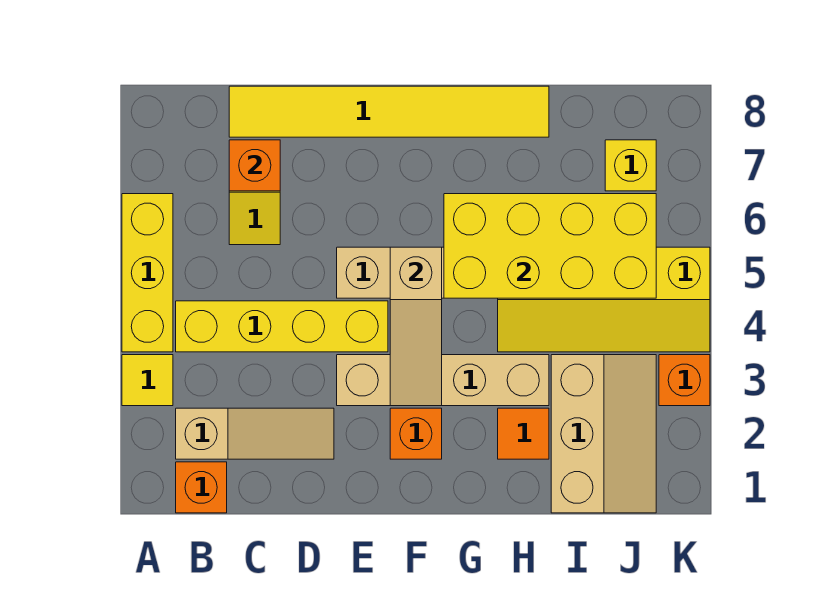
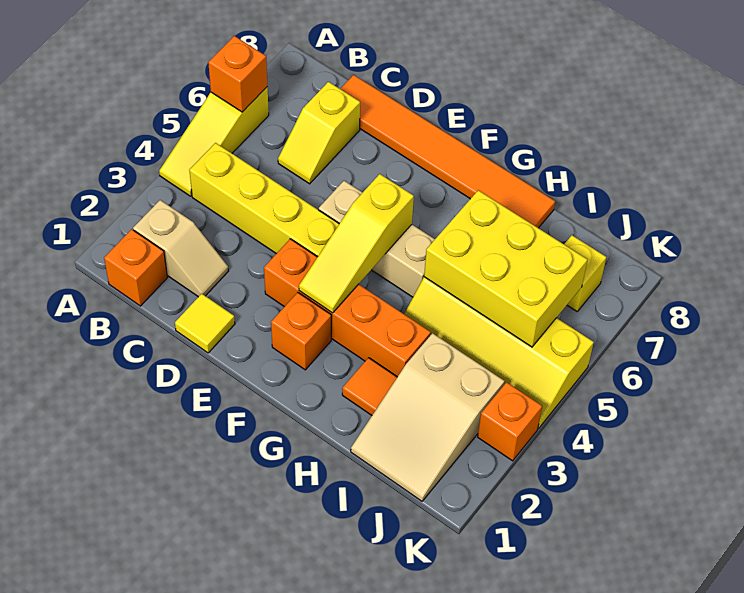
yellow 1x1 tile [122,355,173,406] -> yellow 1x1 tile moved to [175,294,235,353]
yellow 1x3 brick [122,194,173,352] -> yellow 1x3 slope [159,87,269,196]
tan 1x3 slope [176,408,334,459] -> tan 1x2 slope [133,200,228,297]
orange 1x1 brick [229,140,280,191] -> orange 1x1 brick moved to [208,36,267,112]
yellow 1x6 tile [229,86,549,137] -> orange 1x6 tile [340,75,555,228]
tan 1x4 brick [337,355,549,406] -> orange 1x4 brick [264,239,431,377]
tan 1x3 slope [390,247,442,406] -> yellow 1x3 slope [299,174,414,313]
yellow 2x4 brick [444,194,656,298] -> yellow 2x3 brick [424,190,588,347]
tan 2x3 slope [551,355,656,513] -> tan 2x3 slope turned to [351,333,505,501]

